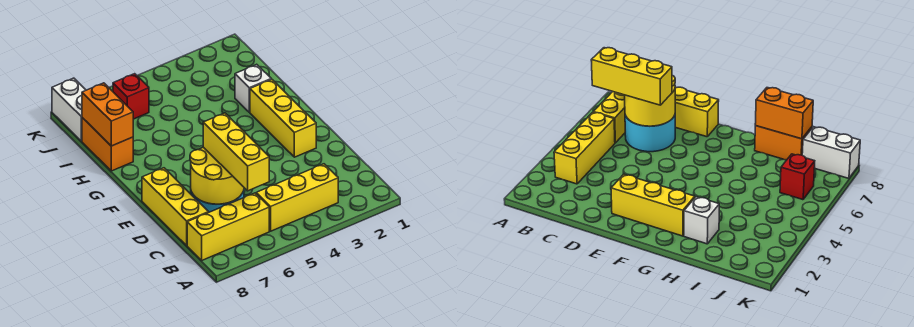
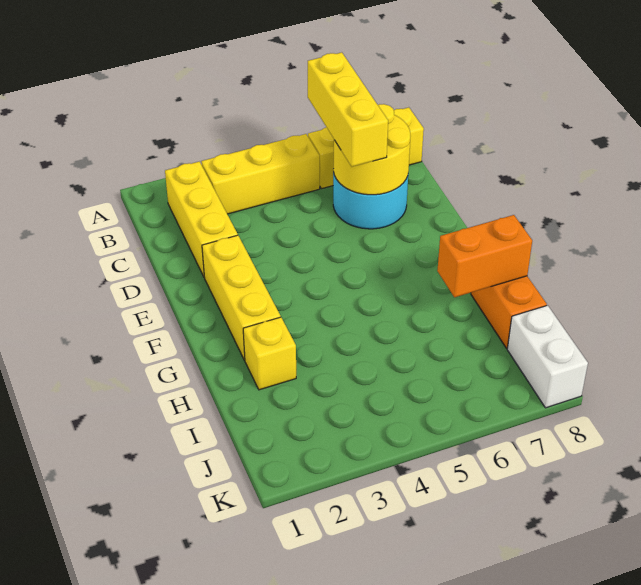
yellow 1x3 brick [142,168,208,245] -> yellow 1x3 brick moved to [165,162,238,277]
white 1x1 brick [235,64,271,112] -> yellow 1x1 brick [243,317,296,390]
orange 1x2 brick [82,83,133,146] -> orange 1x2 brick turned to [437,215,532,297]
red 1x1 brick [113,74,149,119] -> none

